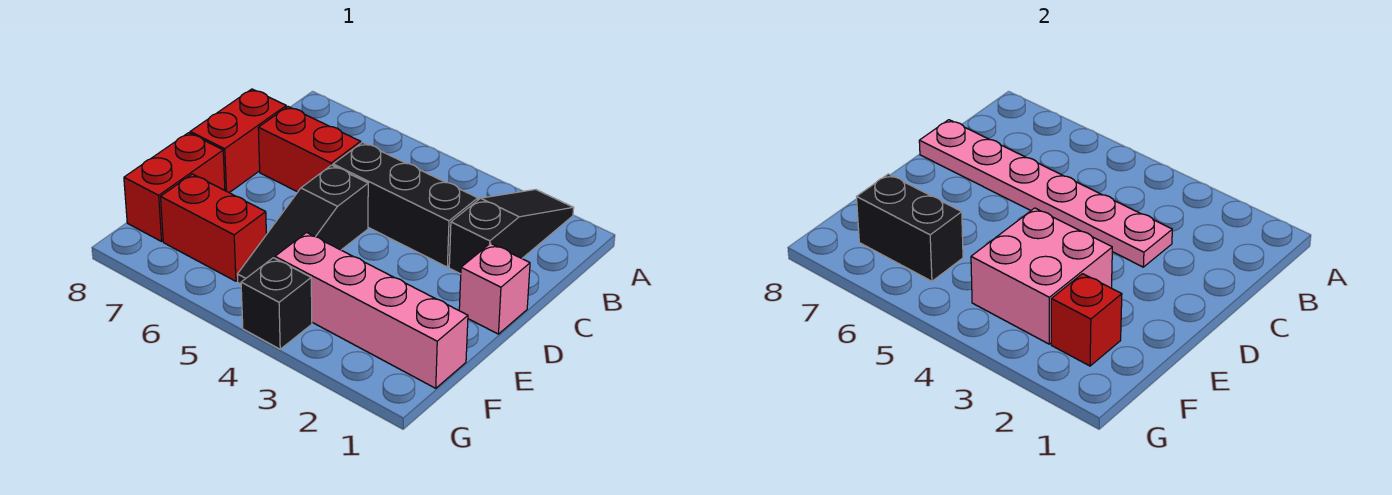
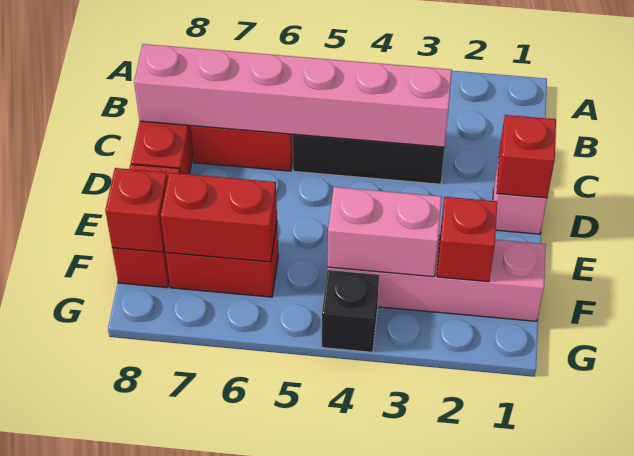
black 1x3 slope [449,189,574,274] -> none
pink 1x6 plate [919,120,1172,267] -> pink 1x6 brick [134,44,452,147]
none -> red 1x1 brick [497,115,556,198]
black 1x3 slope [238,165,368,284] -> none
pink 2x2 brick [971,208,1112,344] -> pink 1x2 brick [328,187,442,277]
black 1x2 brick [857,174,963,281] -> red 1x2 brick [161,173,277,262]
none -> red 1x1 brick [105,168,167,252]

